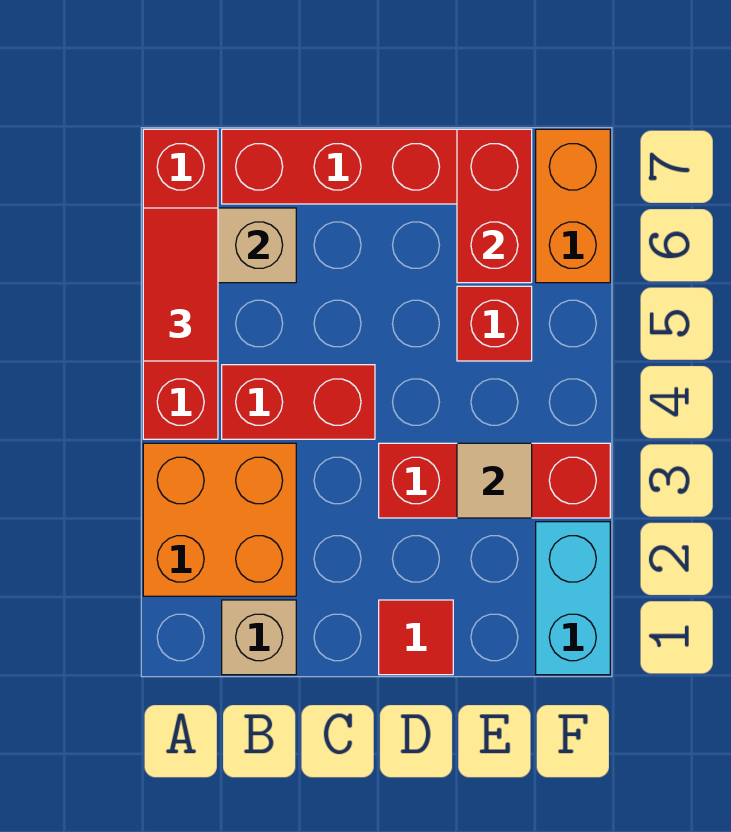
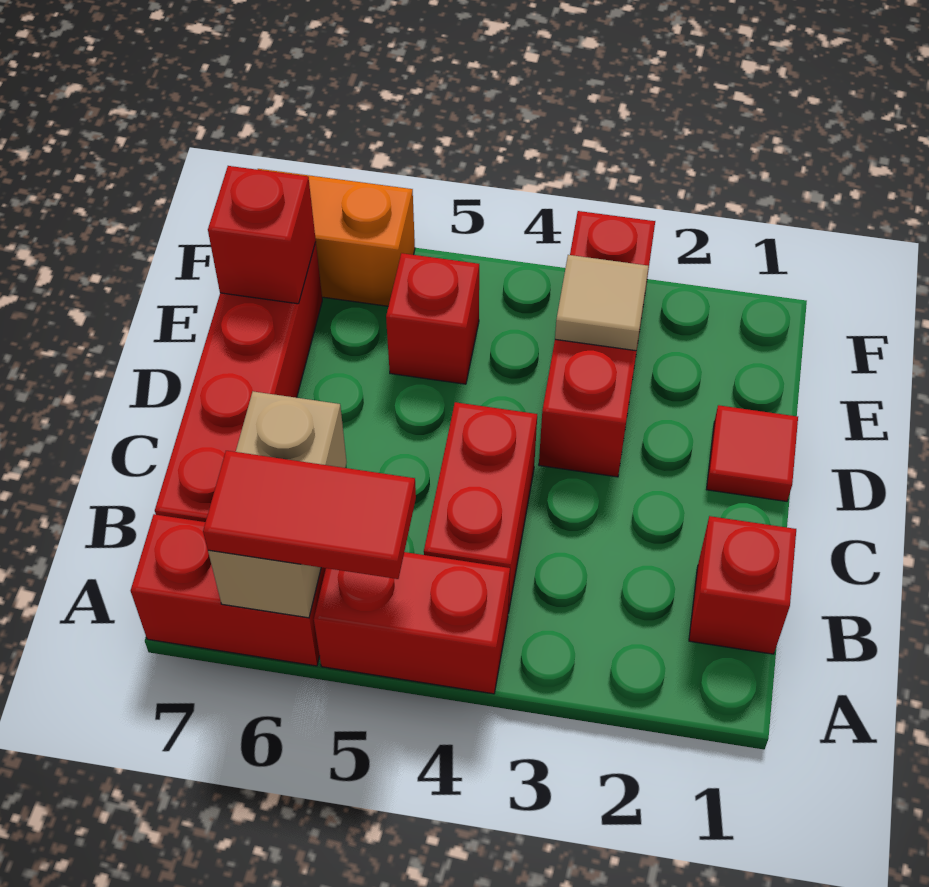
orange 2x2 brick [143,443,296,596] -> none
tan 1x1 brick [222,600,296,675] -> red 1x1 brick [689,516,796,654]
red 1x2 brick [457,129,532,283] -> red 1x1 brick [208,166,316,304]
cyan 1x2 brick [536,522,610,675] -> none

